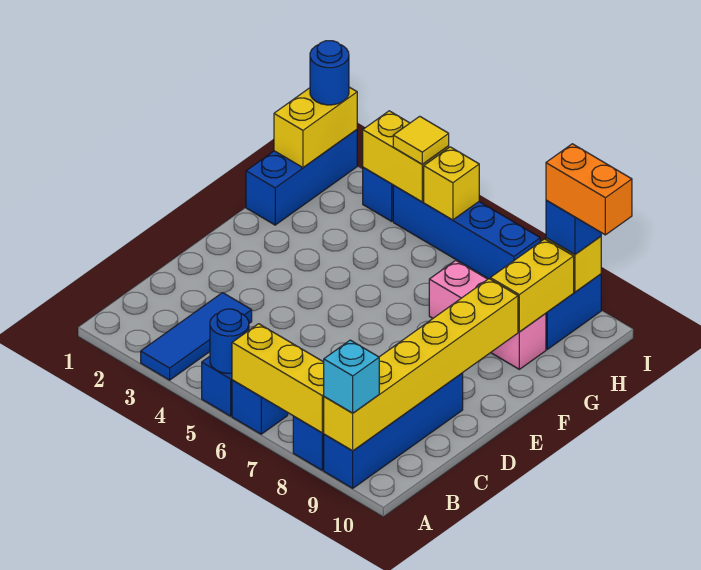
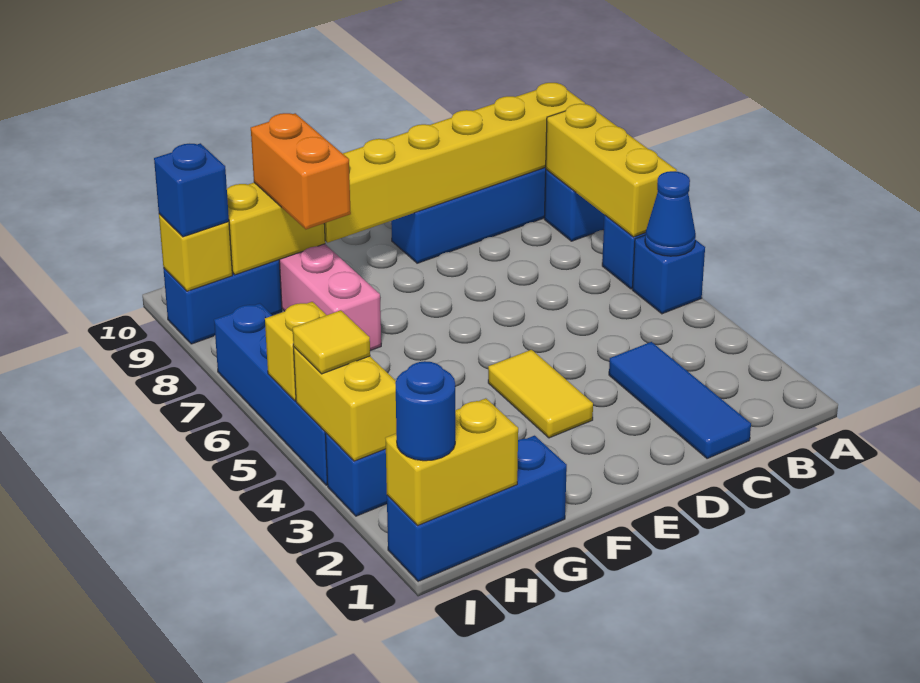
blue 1x3 tile [141,293,252,380] -> blue 1x3 tile turned to [609,342,751,459]
blue 1x1 round brick [210,309,249,373] -> blue 1x1 cone [645,171,696,256]
cyan 1x1 brick [324,340,379,413] -> none
none -> yellow 1x2 tile [488,350,593,438]
orange 1x2 brick [546,144,632,235] -> orange 1x2 brick moved to [251,113,351,229]

